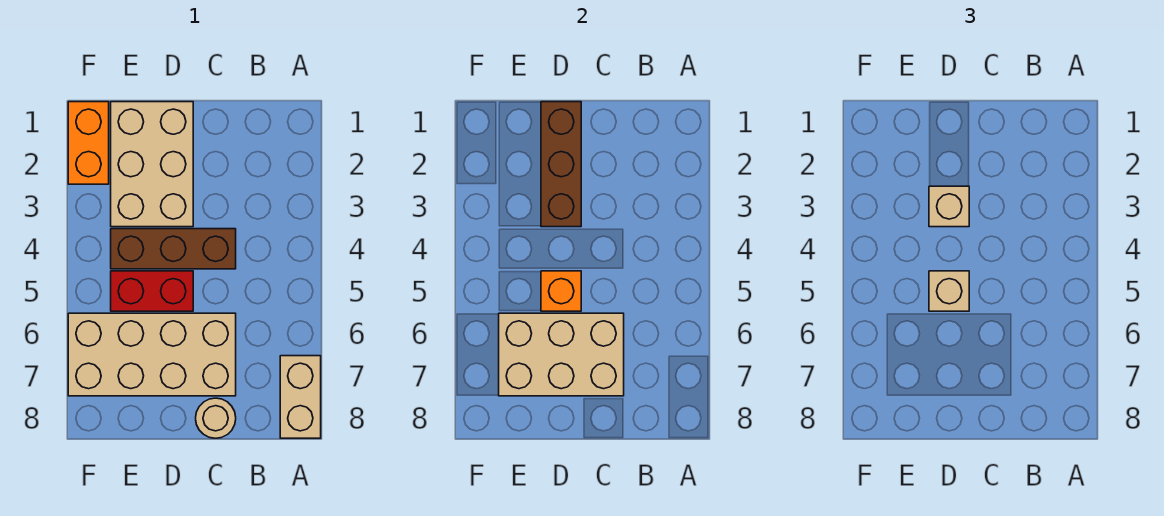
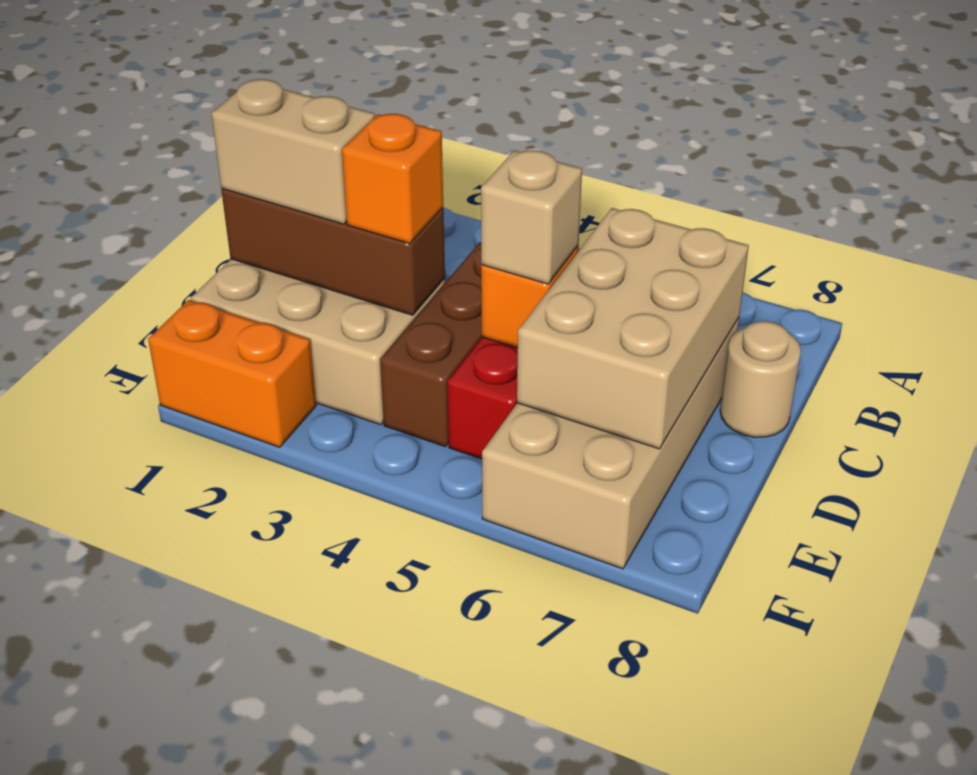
tan 1x2 brick [280,356,321,438] -> tan 1x2 brick moved to [211,79,375,224]
tan 1x1 brick [929,186,969,227] -> orange 1x1 brick [342,114,443,243]

